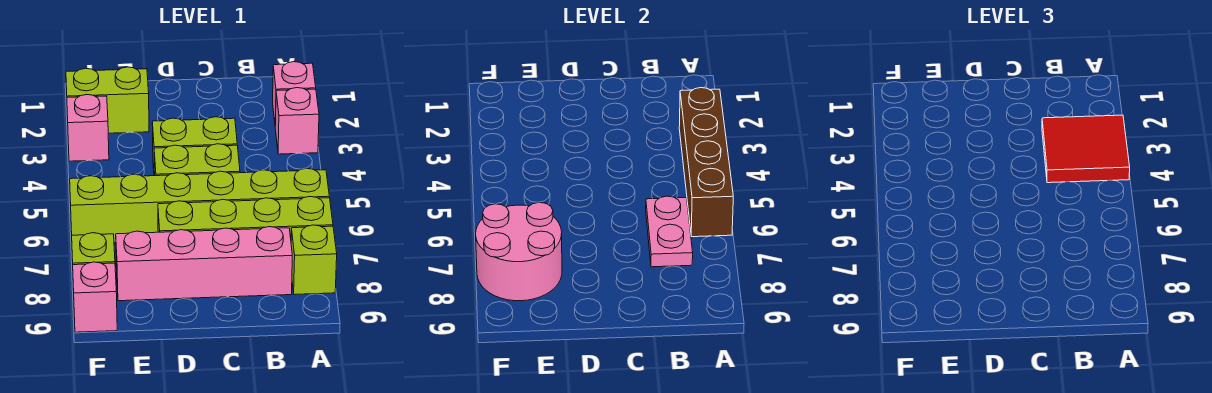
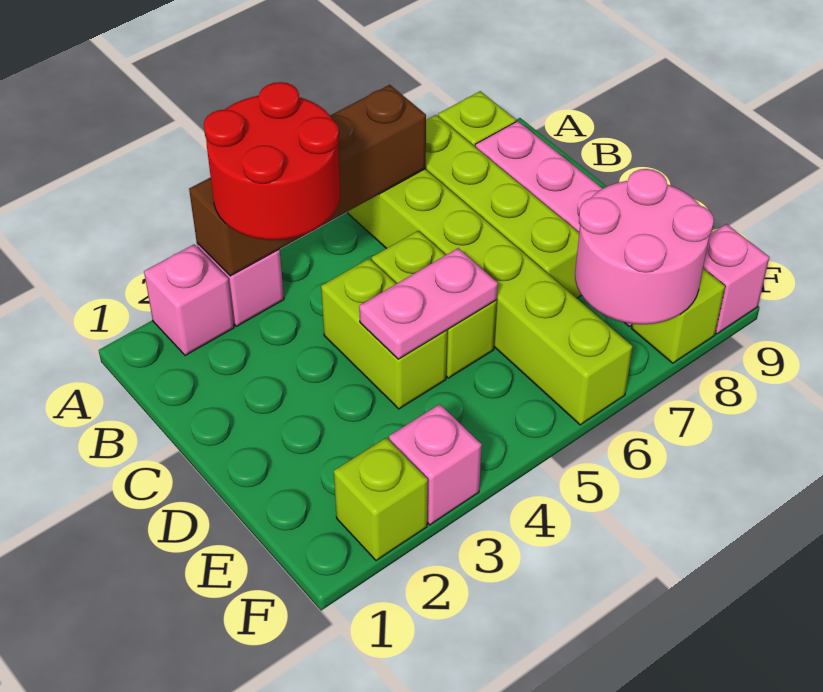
red 2x2 tile [1042,115,1130,183] -> red 2x2 round brick [204,82,340,240]
pink 1x2 plate [646,196,693,267] -> pink 1x2 plate moved to [359,248,498,359]
lime 1x2 brick [66,67,149,133] -> lime 1x1 brick [334,438,428,561]

